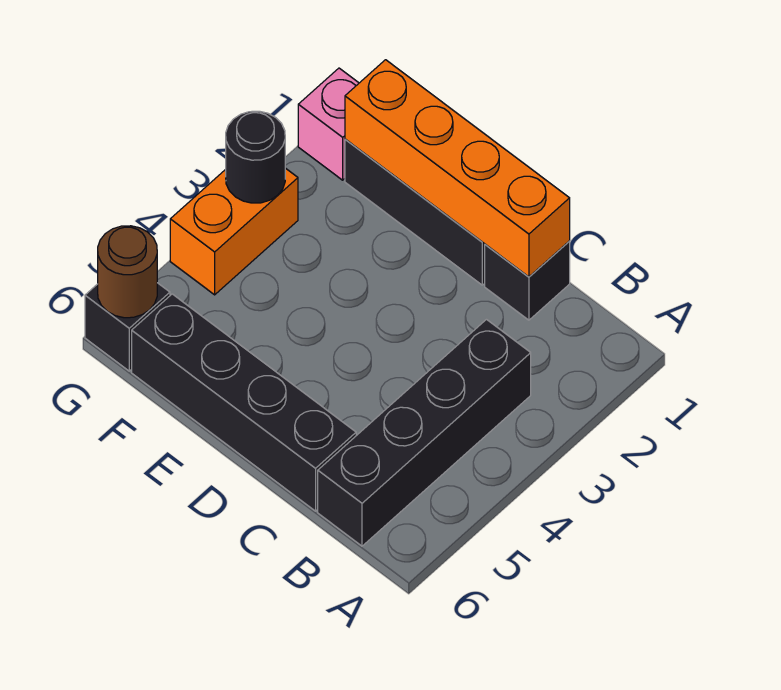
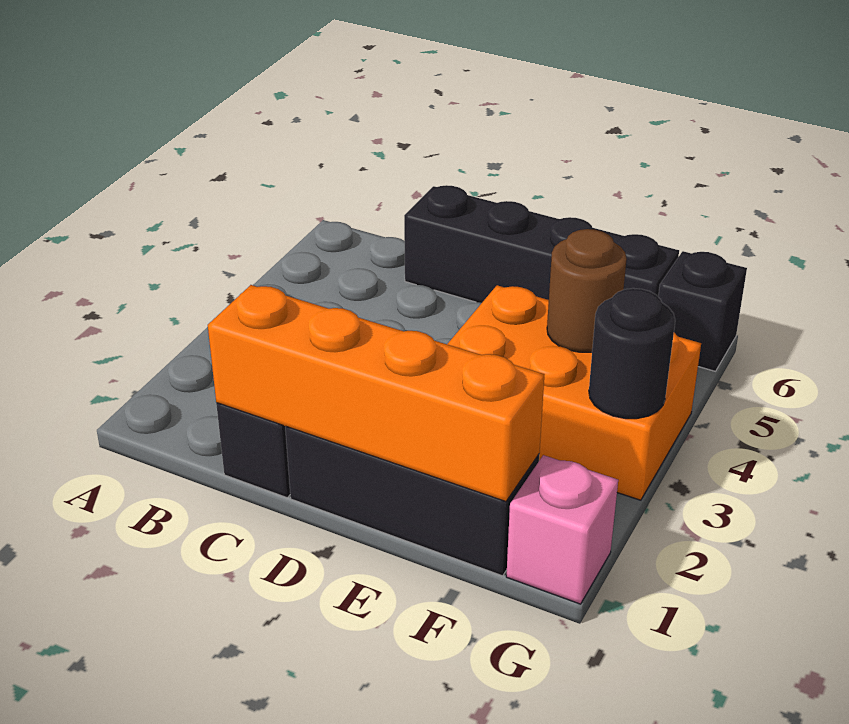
black 1x4 brick [318,320,531,546] -> none
orange 1x2 brick [170,168,298,295] -> orange 2x3 brick [447,285,701,500]
brown 1x1 round brick [98,226,157,318] -> brown 1x1 round brick moved to [547,229,627,352]

